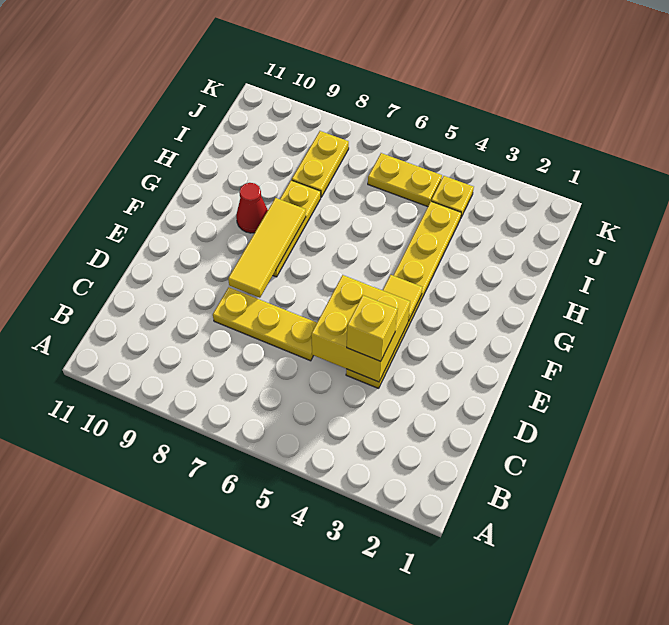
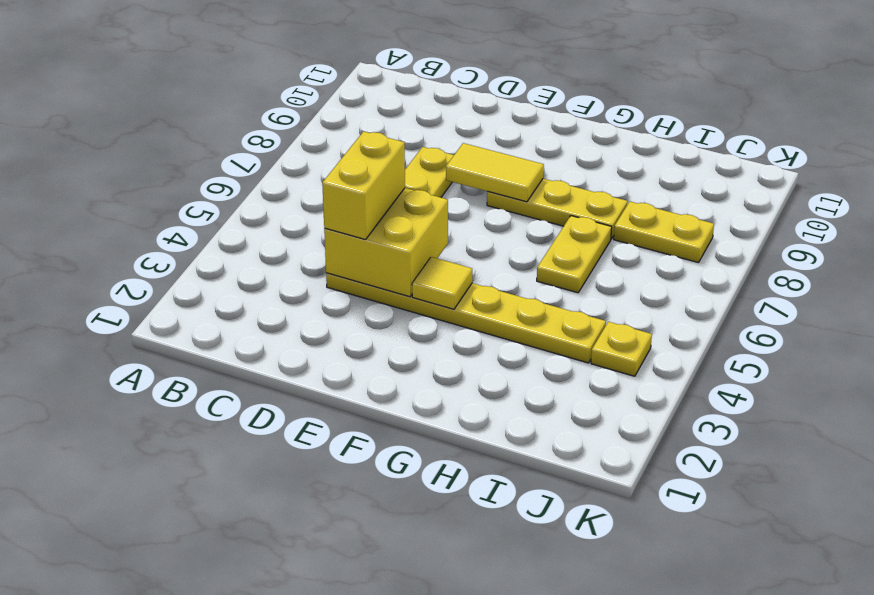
yellow 1x1 brick [347,295,398,361] -> yellow 1x2 brick [322,131,405,240]
yellow 1x3 tile [228,198,306,298] -> yellow 1x2 tile [446,143,544,202]
red 1x1 cone [236,183,268,233] -> none
yellow 1x2 plate [368,153,442,207] -> yellow 1x2 plate moved to [537,216,612,293]

